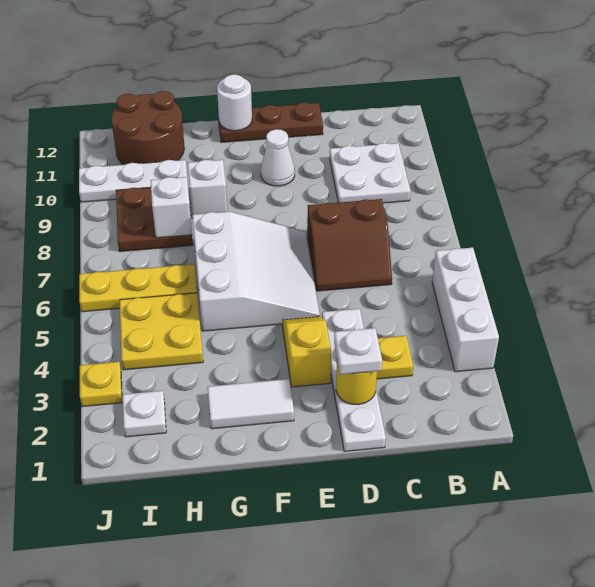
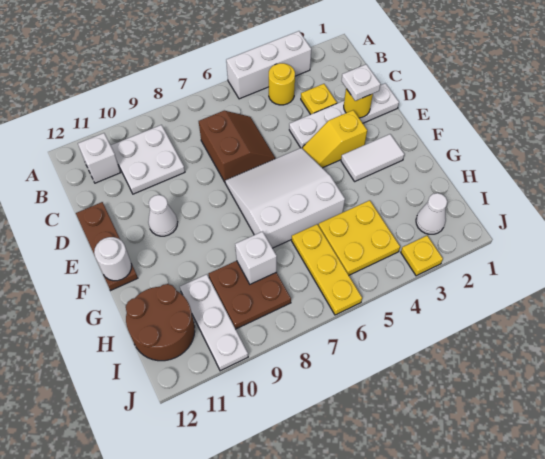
none -> yellow 1x1 round brick [269,63,295,105]
white 1x2 tile [208,379,294,429] -> white 1x2 tile turned to [341,134,404,181]
white 1x1 brick [188,160,227,215] -> white 1x1 brick moved to [78,133,121,183]
white 1x1 plate [123,391,166,437] -> white 1x1 cone [416,193,447,234]

